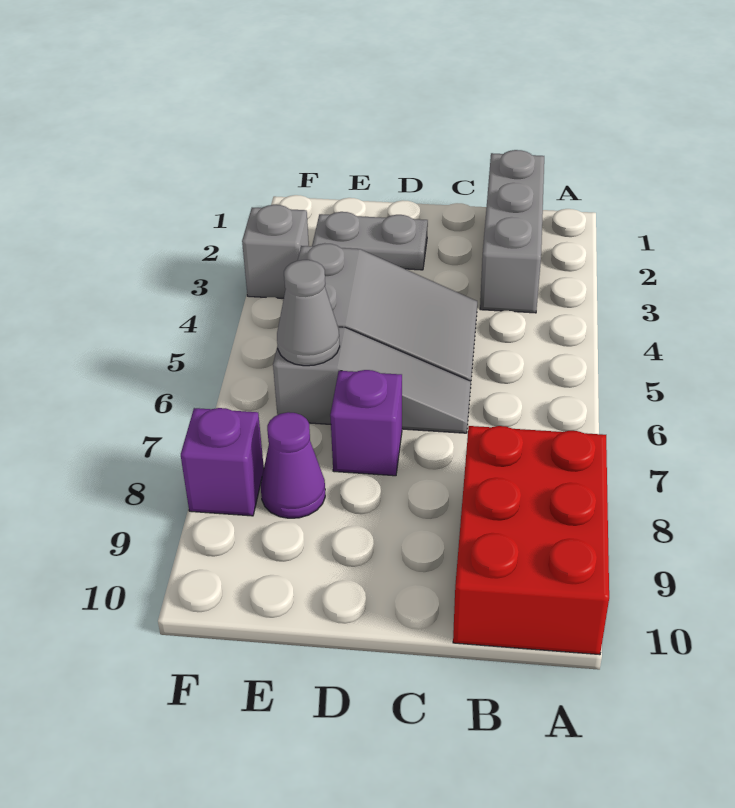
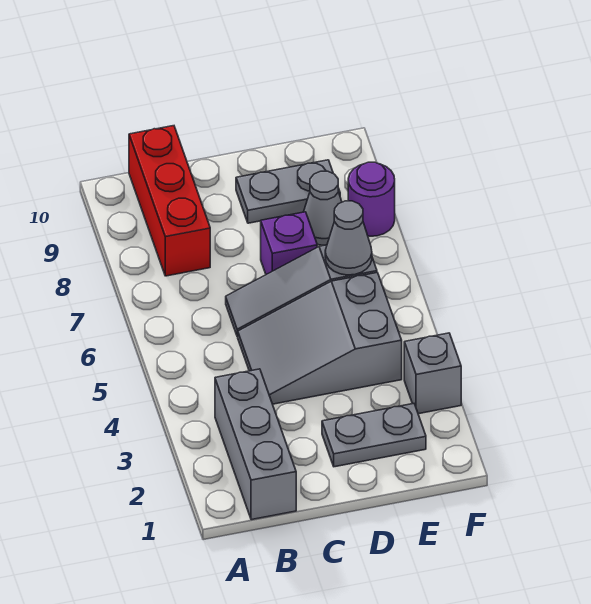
red 2x3 brick [453,426,609,655] -> red 1x3 brick [129,126,210,276]
none -> grey 1x2 plate [236,160,340,223]
purple 1x1 cone [261,412,325,518] -> grey 1x1 cone [304,171,342,245]
purple 1x1 brick [181,408,264,516] -> purple 1x1 round brick [348,162,395,236]

